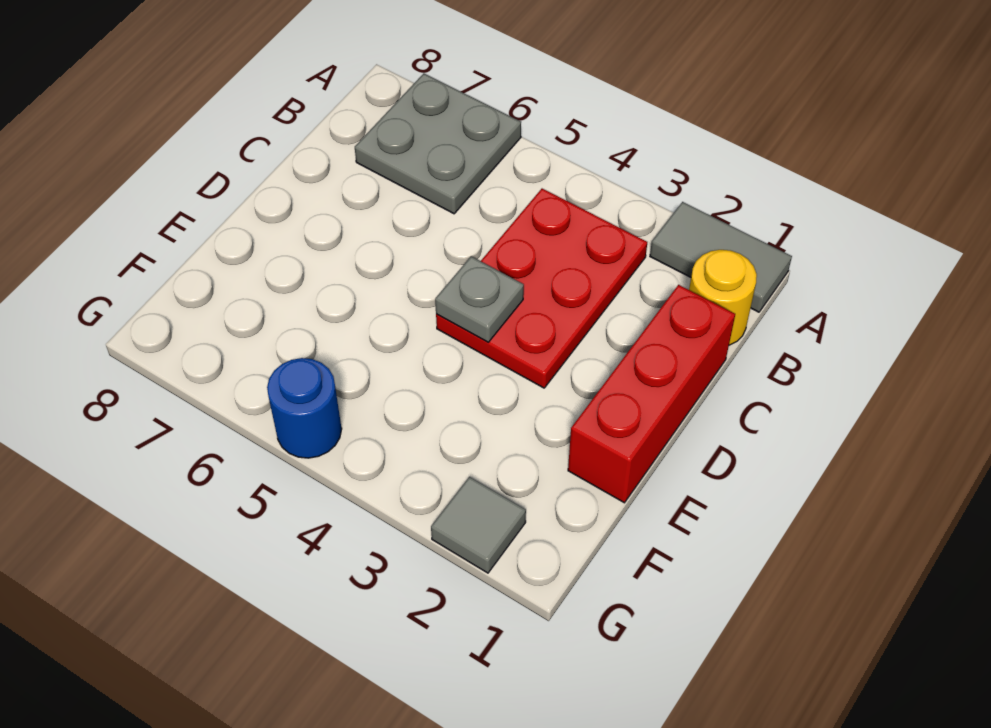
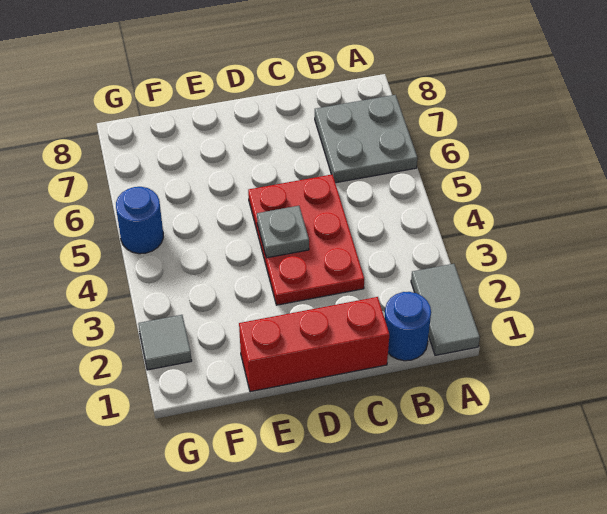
yellow 1x1 round brick [689,250,757,345] -> blue 1x1 round brick [385,292,431,361]
red 2x3 plate [436,189,647,388] -> red 2x3 plate turned to [248,174,364,305]

